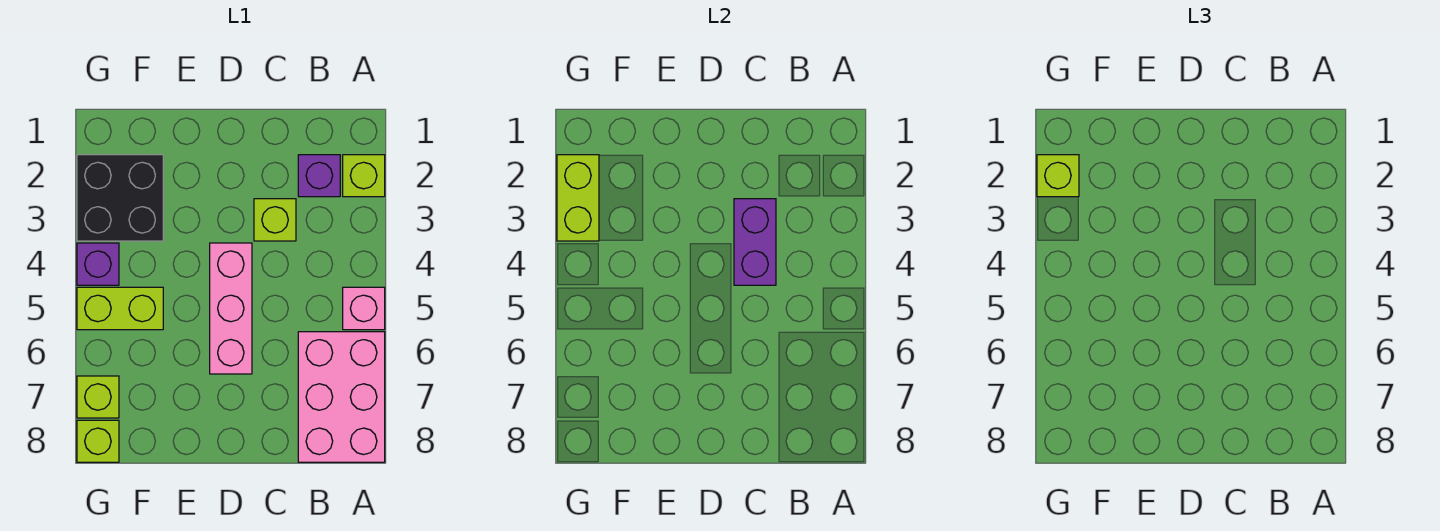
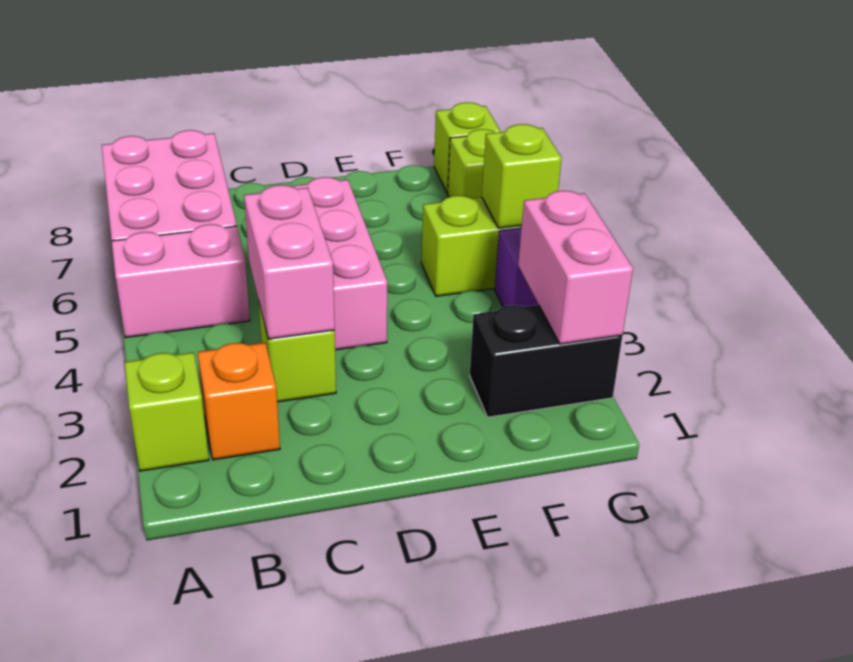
pink 1x1 brick [343,287,385,330] -> pink 1x2 brick [112,224,250,338]
purple 1x1 brick [298,155,340,197] -> orange 1x1 brick [198,343,280,460]
purple 1x2 brick [734,199,776,285] -> pink 1x2 brick [244,185,335,339]
black 2x2 brick [77,155,163,241] -> black 1x2 brick [470,305,622,417]
lime 1x2 brick [557,155,599,241] -> pink 1x2 brick [518,191,633,344]
lime 1x1 brick [1037,155,1079,197] -> lime 1x1 brick moved to [482,124,562,228]

